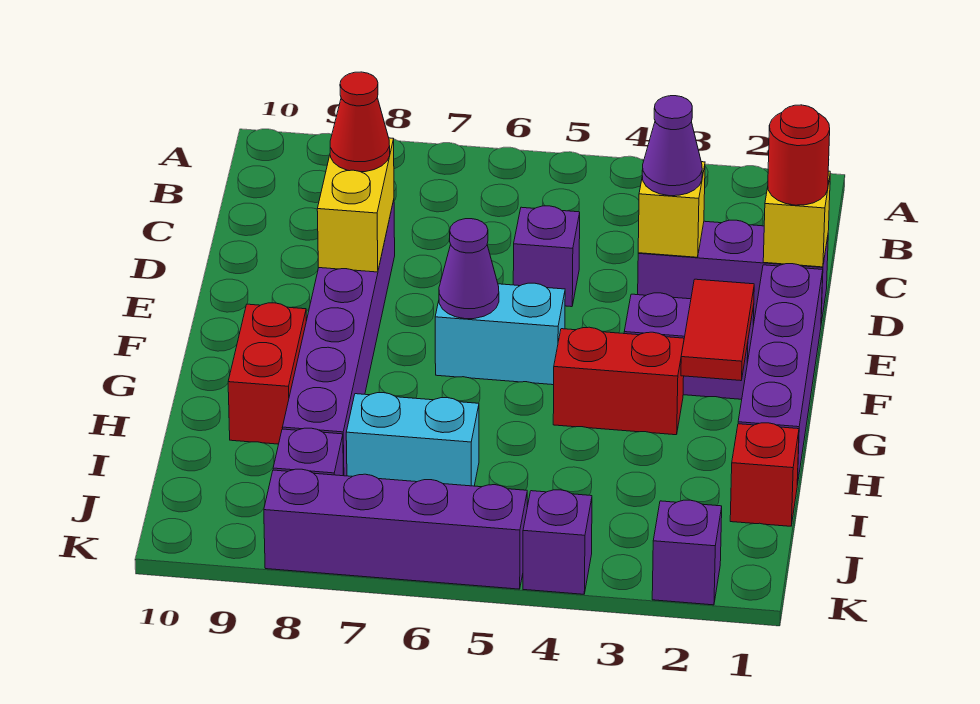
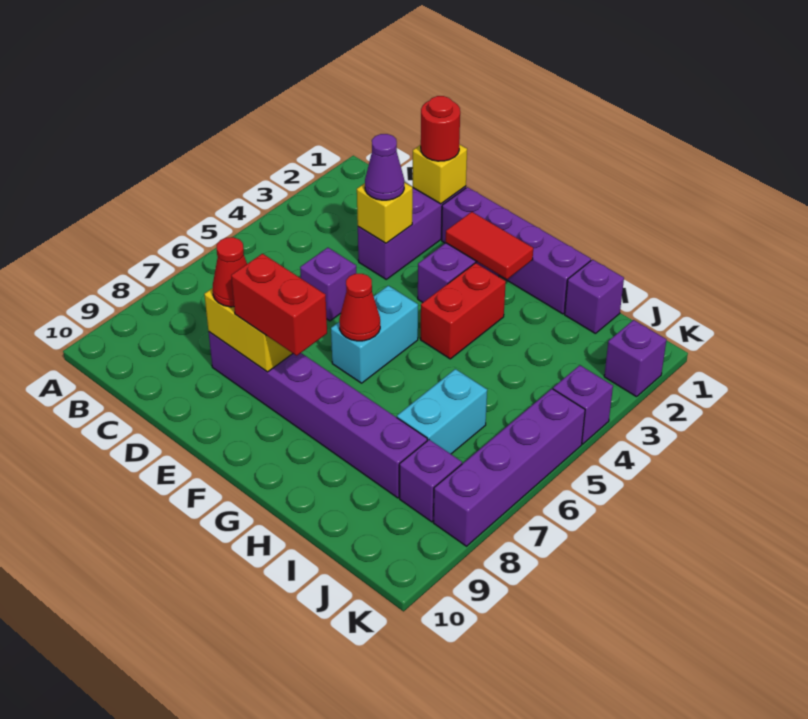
purple 1x1 cone [439,219,499,319] -> red 1x1 cone [339,274,380,341]
red 1x2 brick [228,303,306,444] -> red 1x2 brick moved to [231,254,327,356]
red 1x1 brick [730,423,799,526] -> purple 1x1 brick [565,259,624,334]

